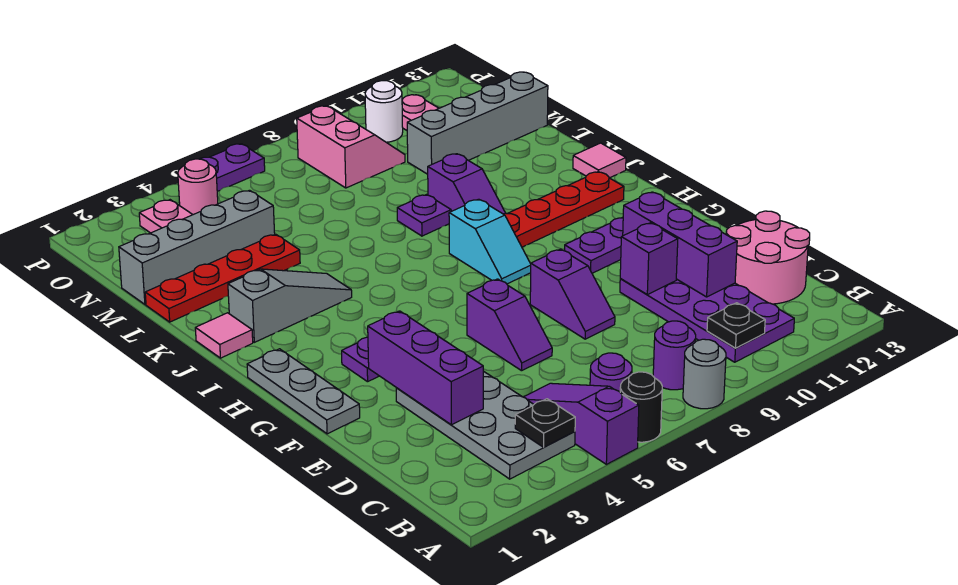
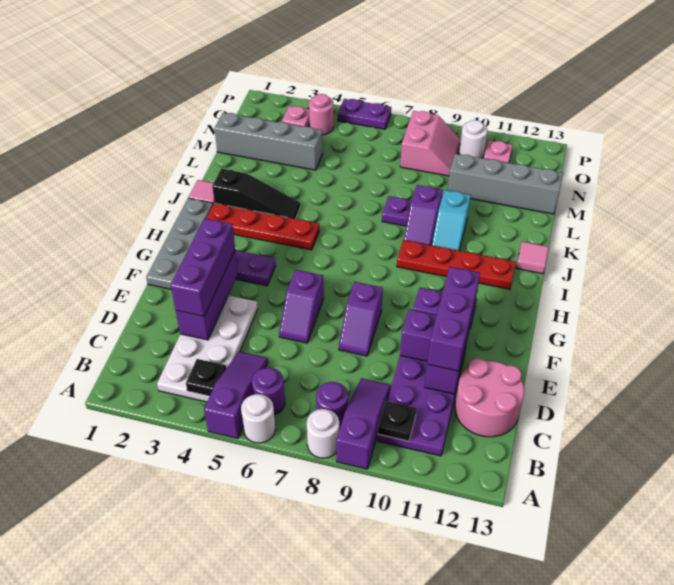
black 1x1 round brick [620,372,662,442] -> white 1x1 round brick [241,394,275,443]
grey 1x1 round brick [683,339,726,409] -> white 1x1 round brick [307,409,339,458]
none -> purple 1x3 slope [336,378,391,469]
grey 2x4 plate [396,371,575,479] -> white 2x4 plate [157,295,258,402]
none -> purple 1x3 brick [171,218,235,316]
none -> purple 1x3 brick [427,267,480,371]
grey 1x3 plate [247,349,360,434] -> grey 1x4 plate [146,198,213,289]
cyan 1x2 slope [449,199,531,284] -> cyan 1x2 slope moved to [432,190,471,250]
grey 1x3 slope [228,269,352,342] -> black 1x3 slope [212,169,300,219]
red 1x4 plate [145,234,300,322] -> red 1x4 plate moved to [206,203,319,250]

